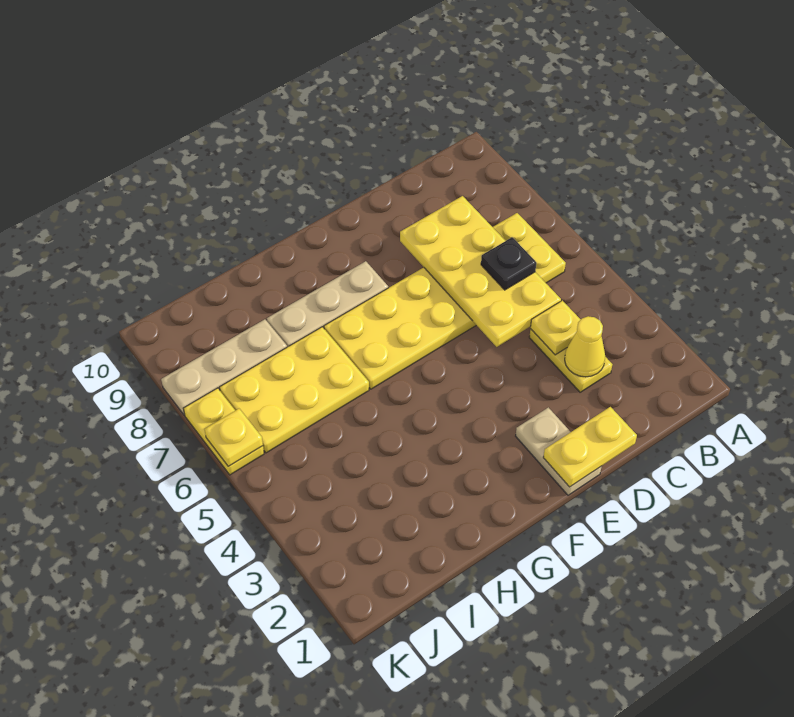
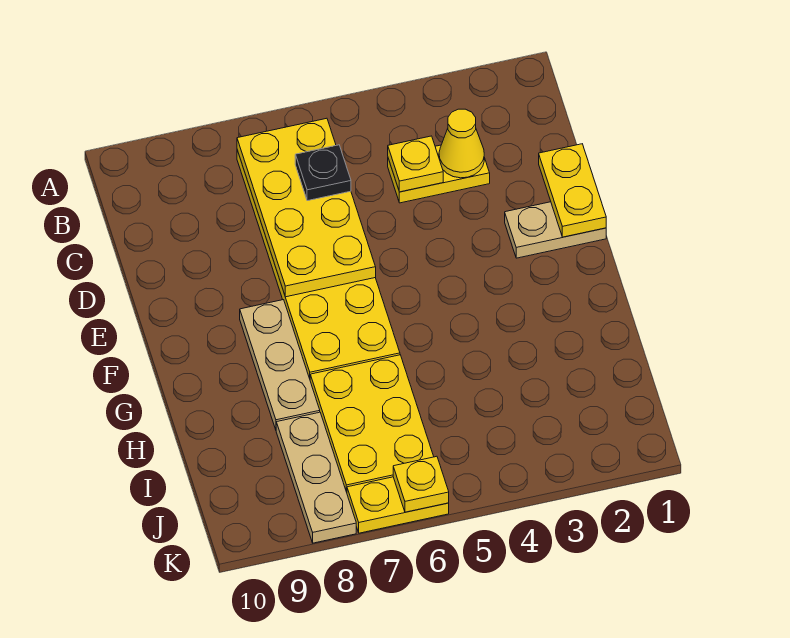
yellow 2x4 plate [400,196,561,347] -> yellow 2x4 plate turned to [237,118,376,297]

